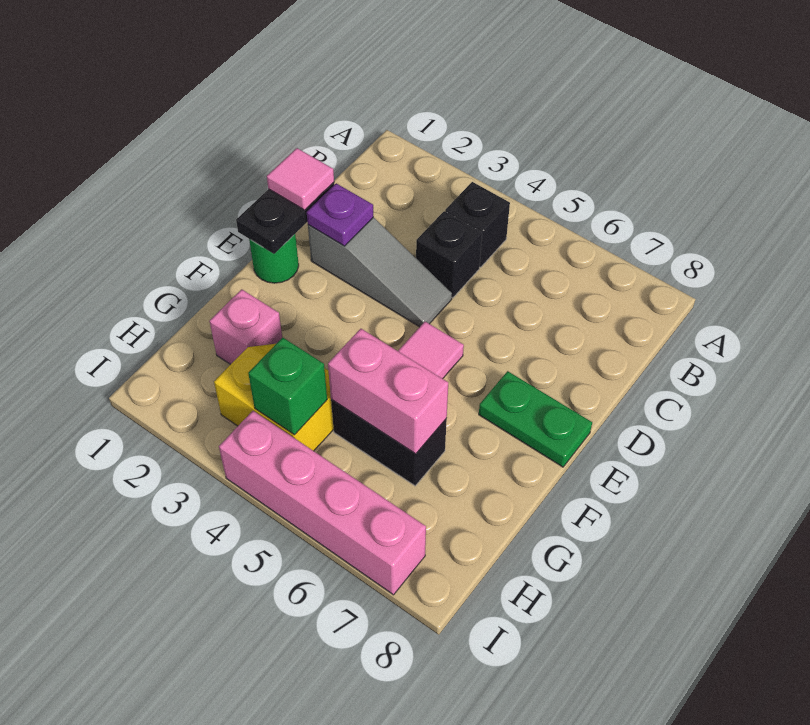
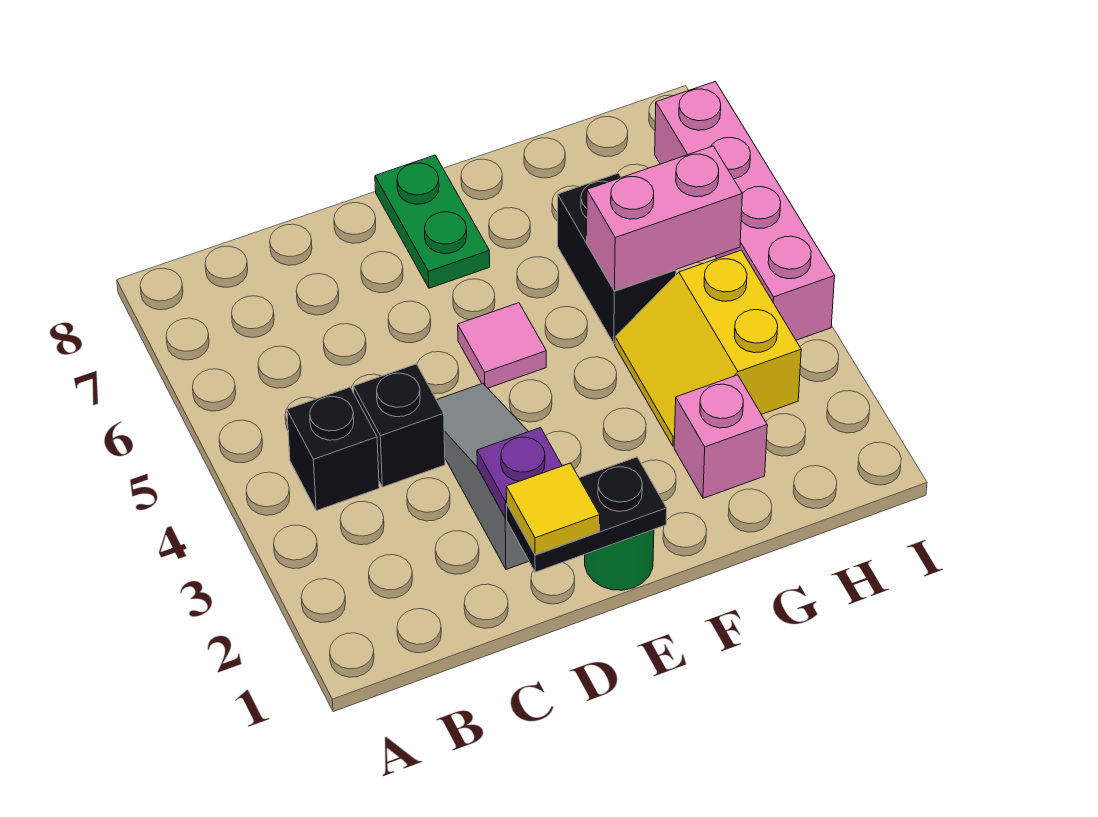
pink 1x1 tile [267,148,334,210] -> yellow 1x1 tile [506,463,600,555]
pink 1x2 brick [328,329,448,454] -> pink 1x2 brick turned to [587,146,742,291]
green 1x1 brick [248,338,327,435] -> none

